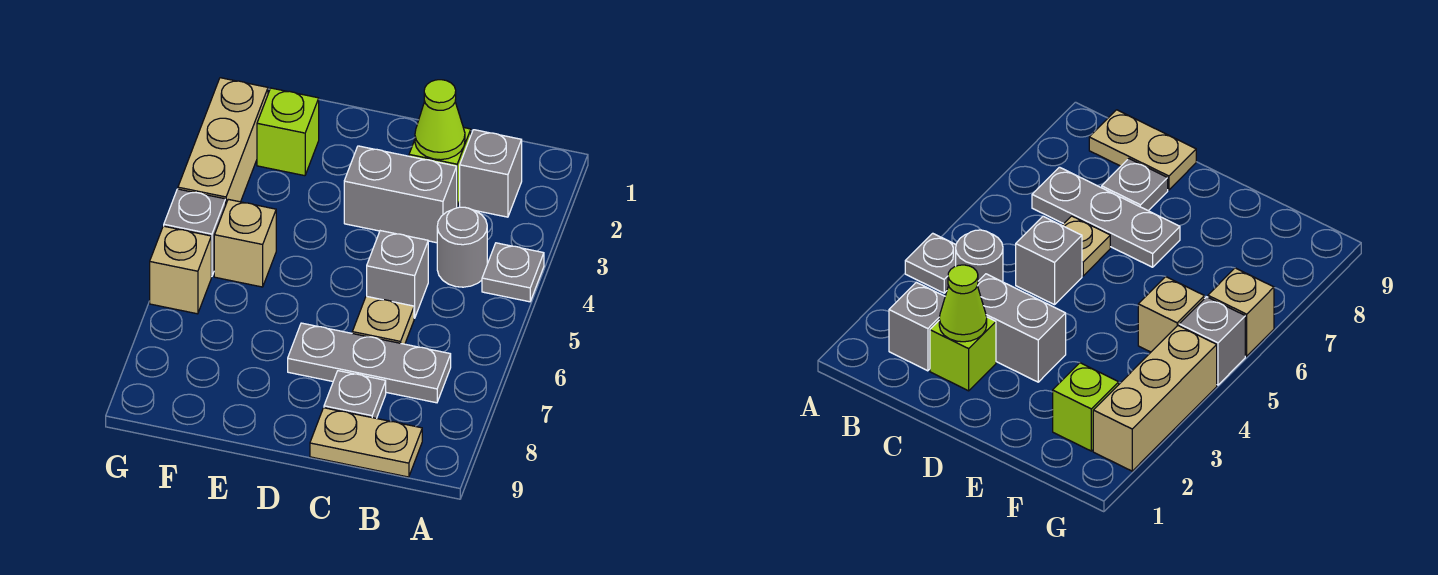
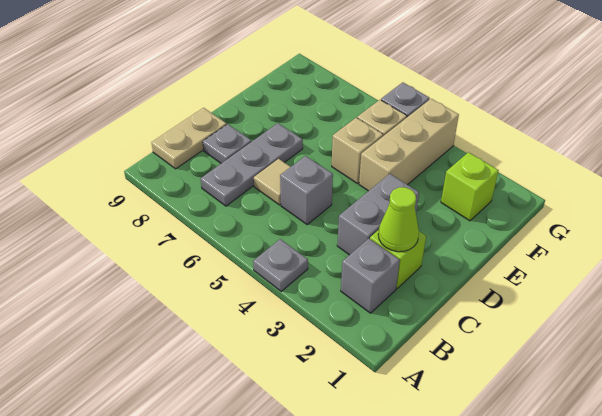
grey 1x1 round brick [437,207,487,287] -> none
tan 1x1 plate [352,296,414,344] -> tan 1x1 tile [254,159,290,205]
tan 1x3 brick [178,78,268,203] -> tan 1x3 brick turned to [359,99,459,191]
tan 1x1 brick [150,226,211,314] -> tan 1x1 brick moved to [332,118,383,184]

